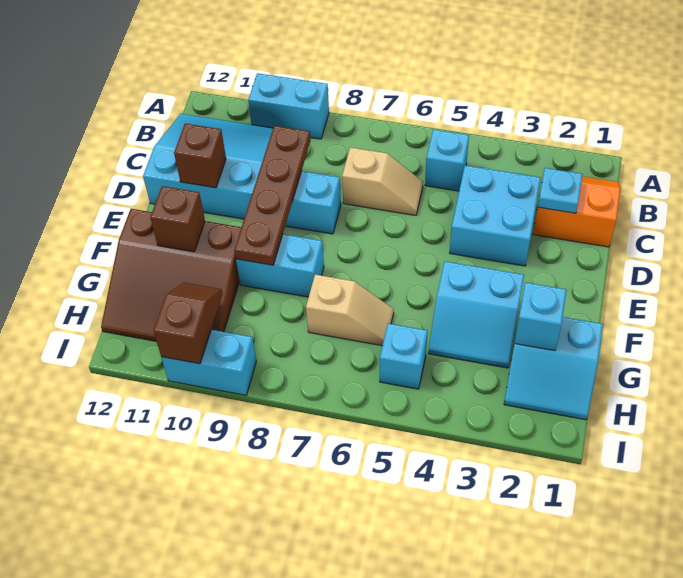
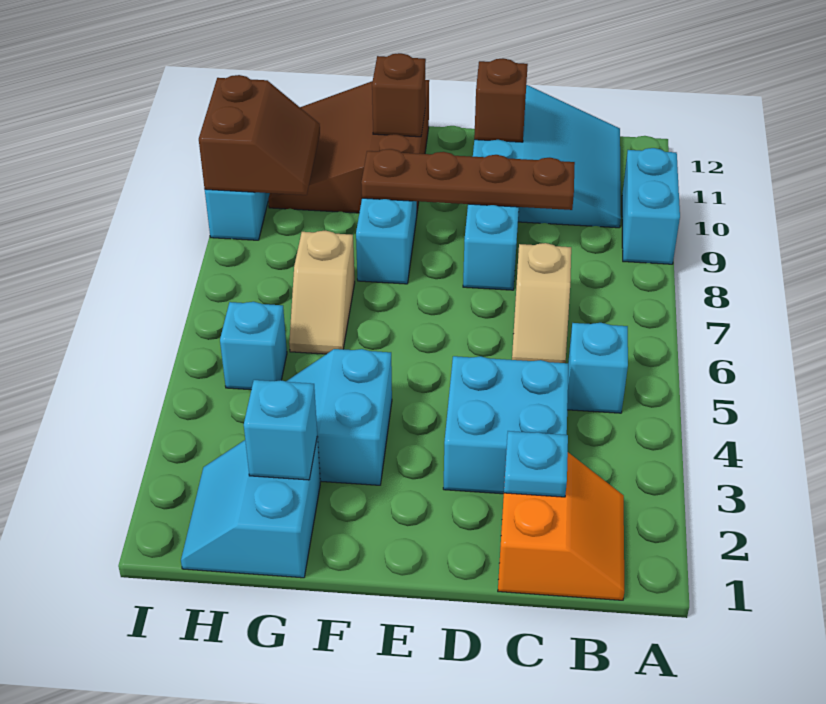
brown 1x2 slope [154,283,222,364] -> brown 2x2 slope [199,75,320,195]

